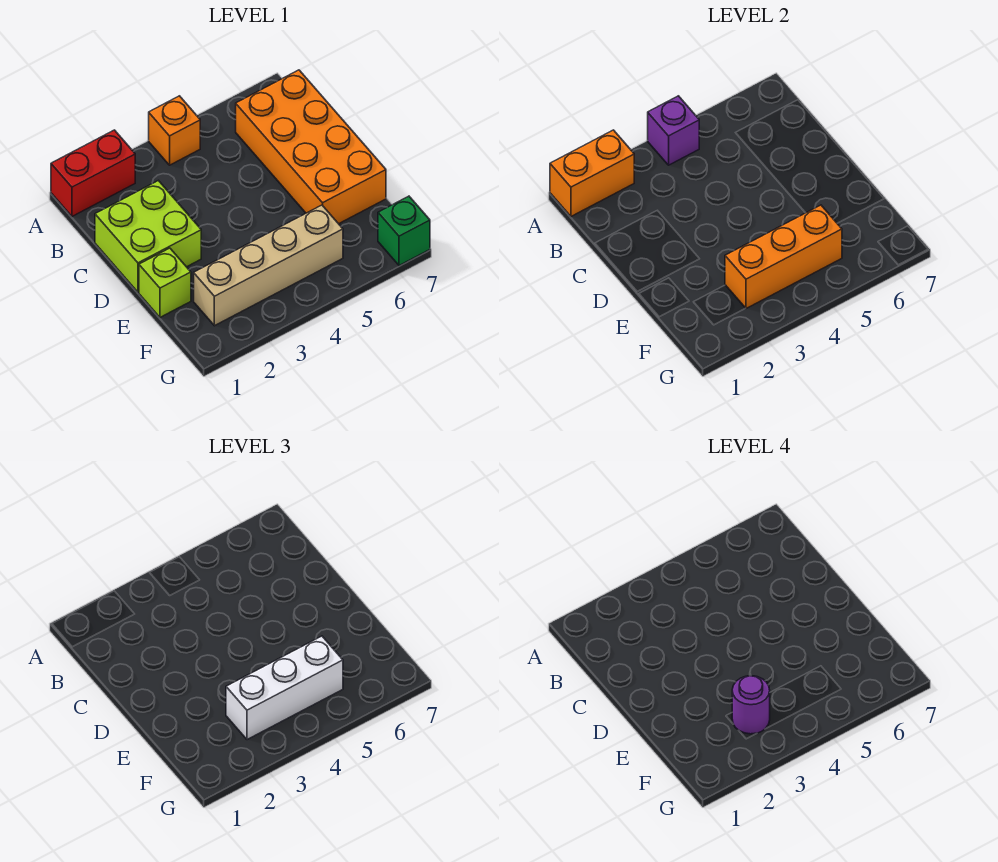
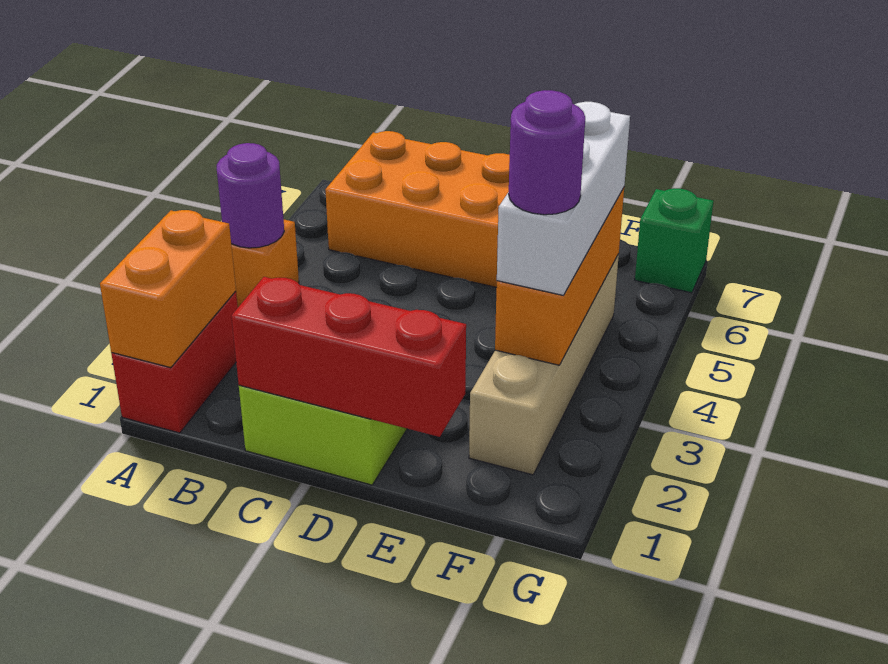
purple 1x1 brick [648,96,699,165] -> purple 1x1 round brick [217,143,284,248]
none -> red 1x3 brick [231,277,466,437]
lime 1x1 brick [139,248,191,317] -> none

